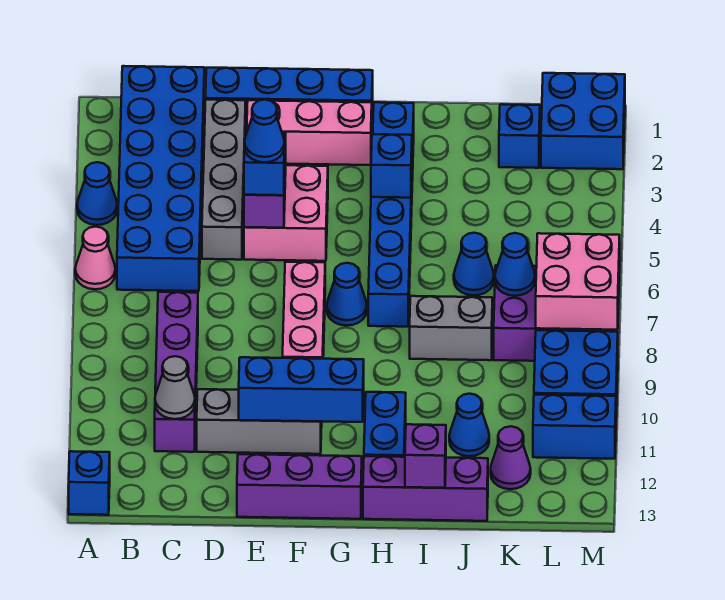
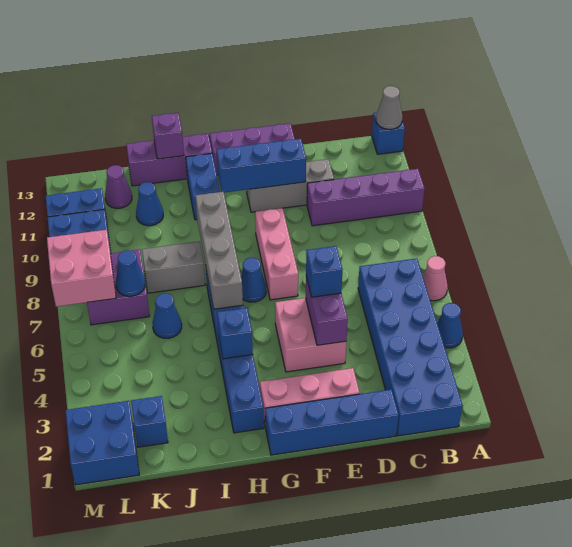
purple 1x4 brick [155,292,198,452] -> purple 1x4 brick turned to [307,169,425,226]
grey 1x1 cone [155,356,195,419] -> grey 1x1 cone moved to [376,86,402,129]
grey 1x4 brick [202,100,246,260] -> grey 1x4 brick moved to [195,192,243,309]
blue 1x1 cone [244,100,284,162] -> none

